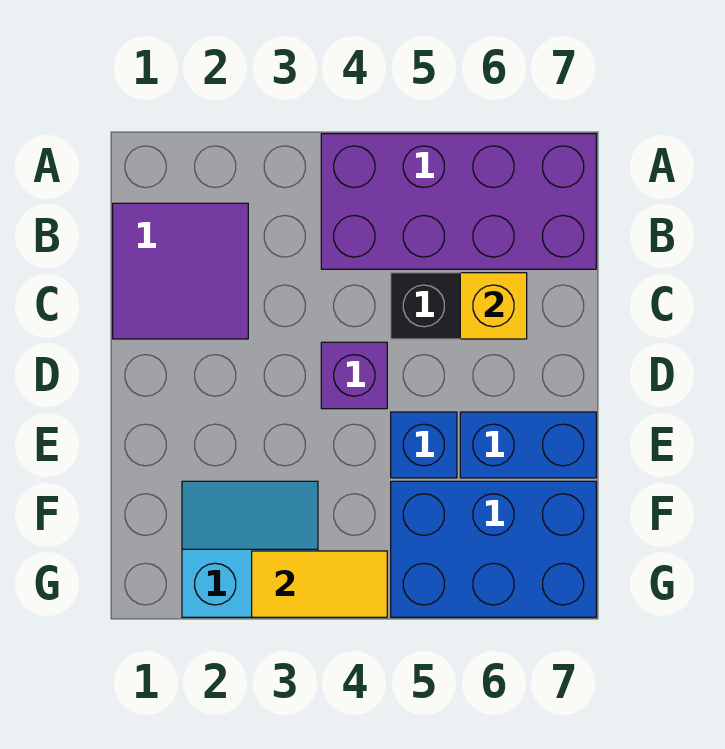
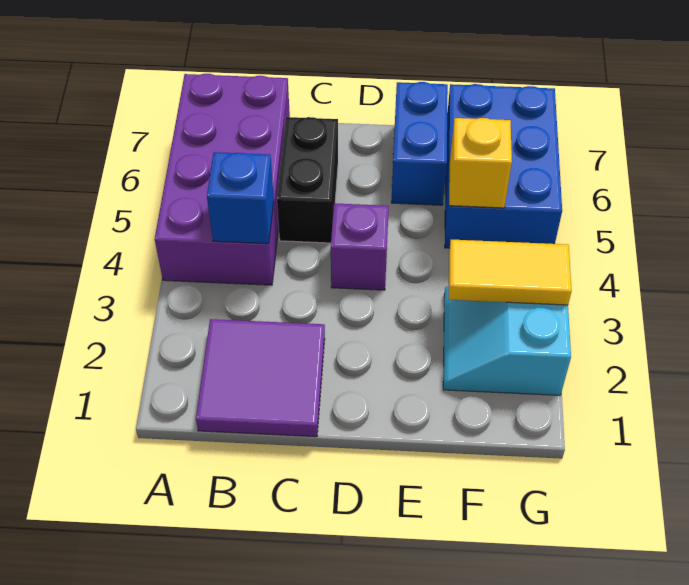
yellow 1x1 brick [460,273,527,339] -> yellow 1x1 brick moved to [449,118,512,208]
blue 1x1 brick [391,412,457,478] -> blue 1x1 brick moved to [207,152,274,244]
yellow 1x2 tile [252,551,387,617] -> yellow 1x2 tile turned to [449,240,572,305]

